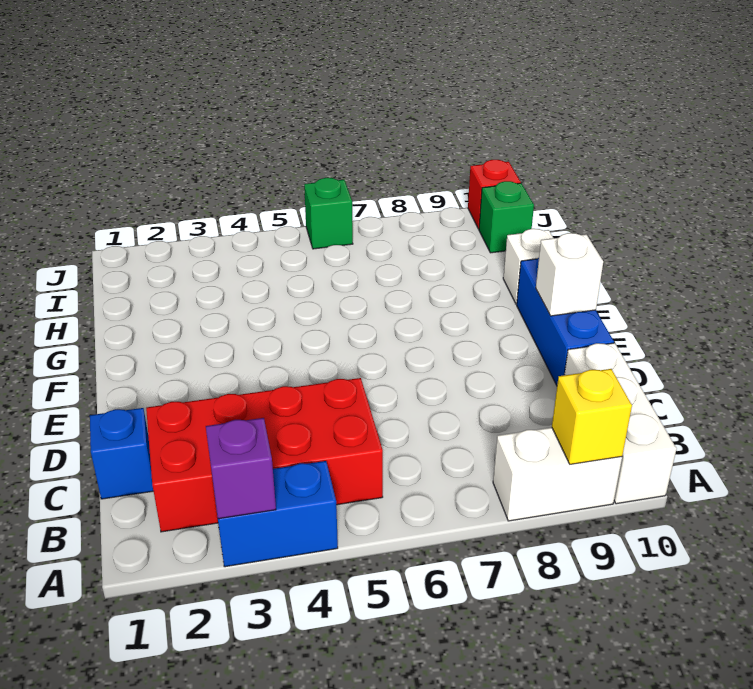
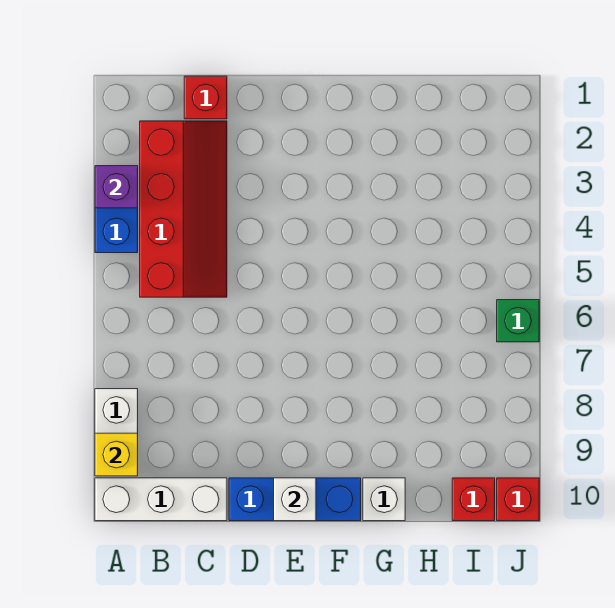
red 2x4 brick [146,378,383,532] -> red 2x4 slope [140,121,227,297]
blue 1x1 brick [90,408,153,499] -> red 1x1 brick [184,76,227,119]
green 1x1 brick [479,181,534,253] -> red 1x1 brick [452,478,495,521]

